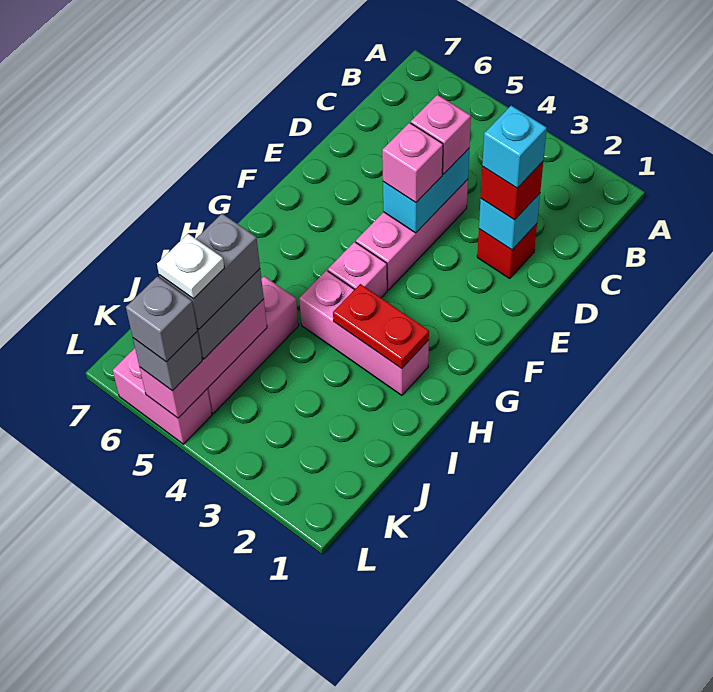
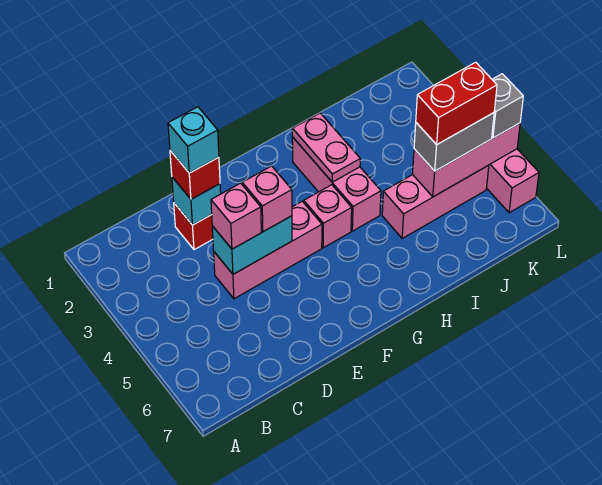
red 1x2 plate [333,284,429,368] -> pink 1x2 plate [292,113,360,182]
grey 1x2 brick [159,214,260,330] -> red 1x2 brick [416,62,497,145]
white 1x1 plate [157,234,224,299] -> none
grey 1x1 brick [126,276,197,362] -> none

